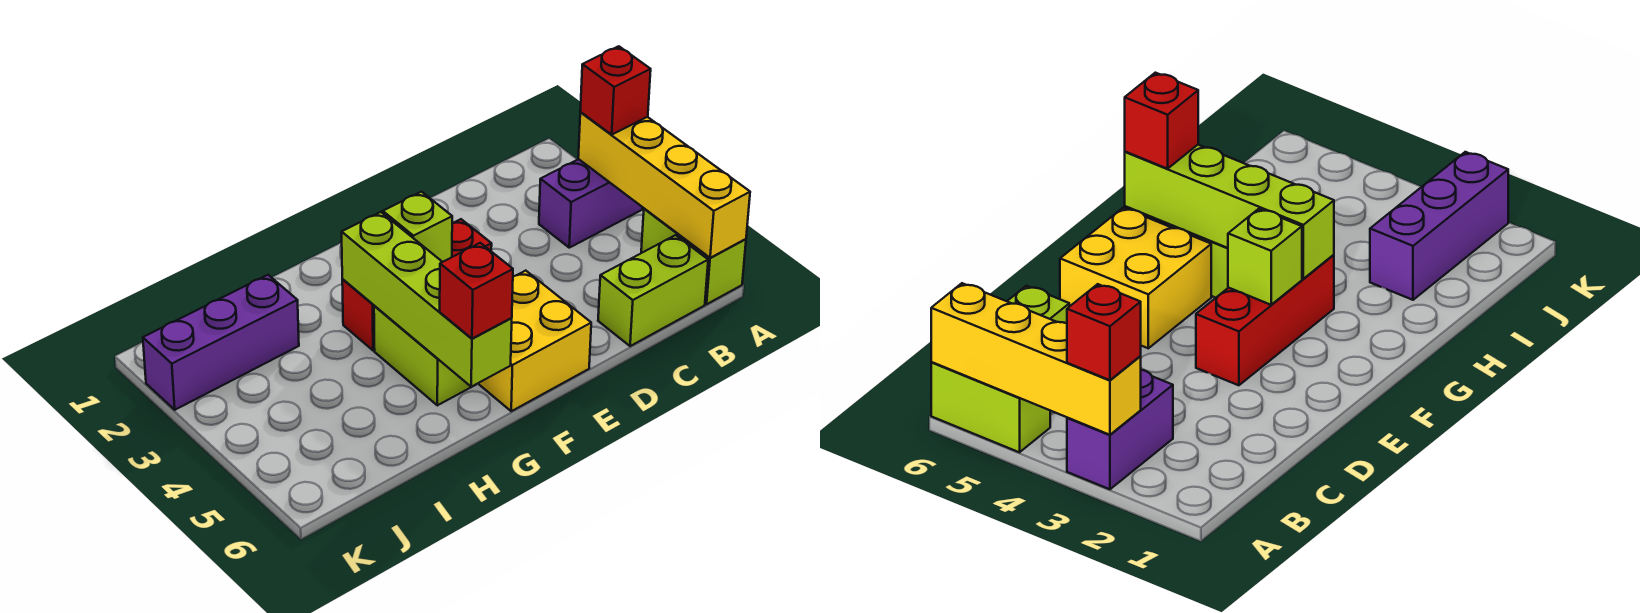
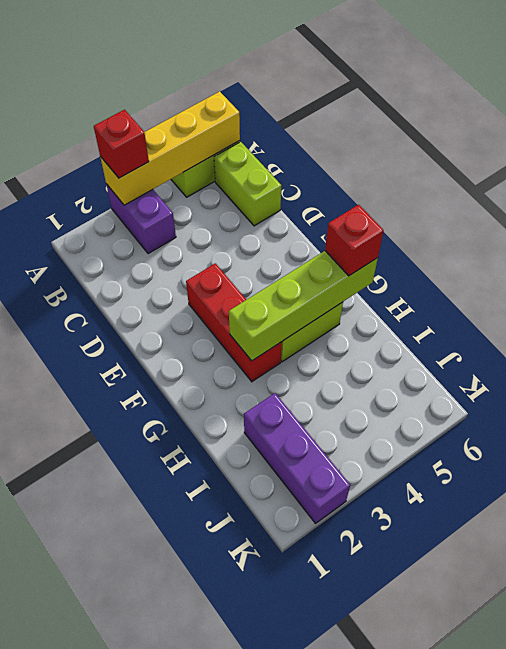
yellow 2x2 brick [478,271,591,411] -> none
lime 1x1 brick [383,192,452,262] -> none

